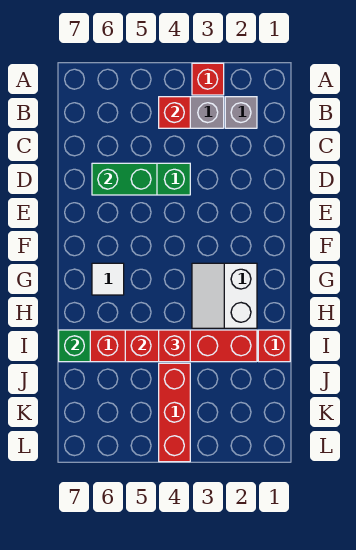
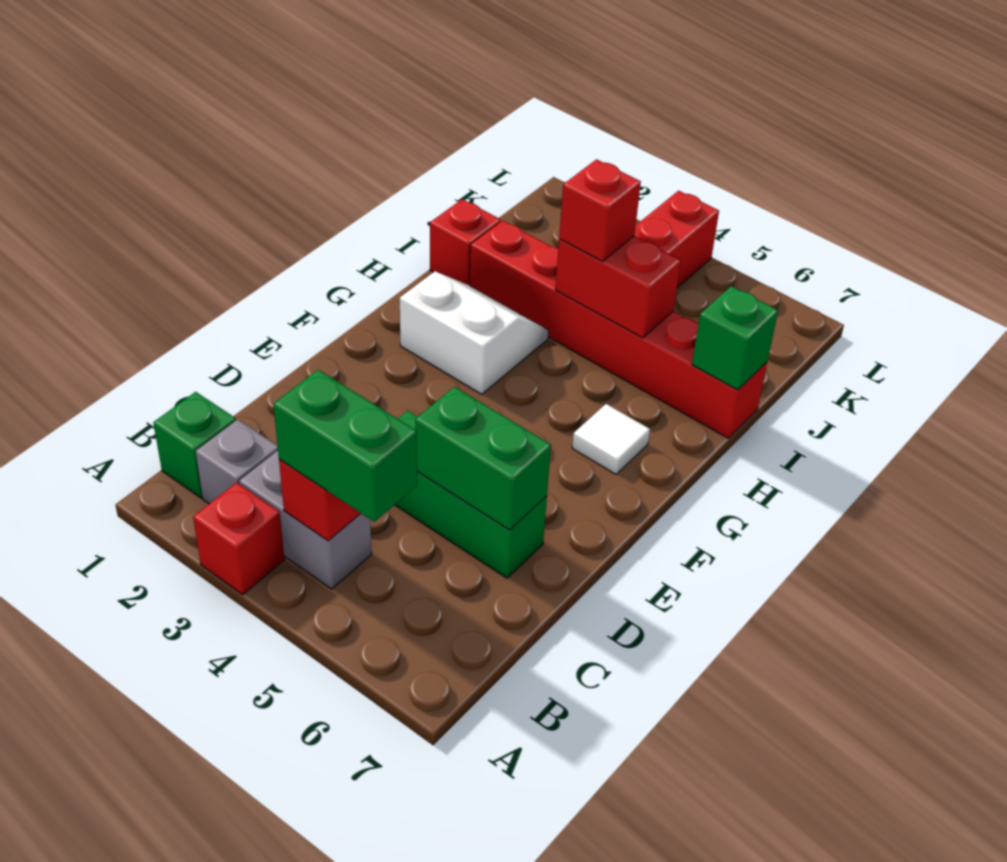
none -> green 1x1 brick [153,392,236,498]
none -> green 1x2 brick [273,370,417,522]
white 2x2 slope [192,263,257,328] -> white 2x2 slope turned to [400,272,549,394]

